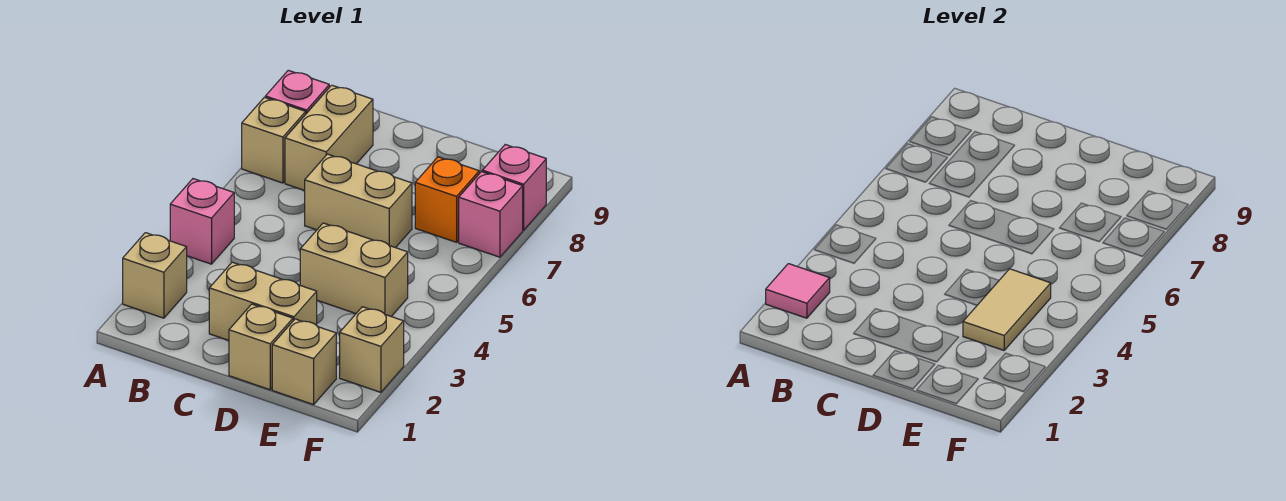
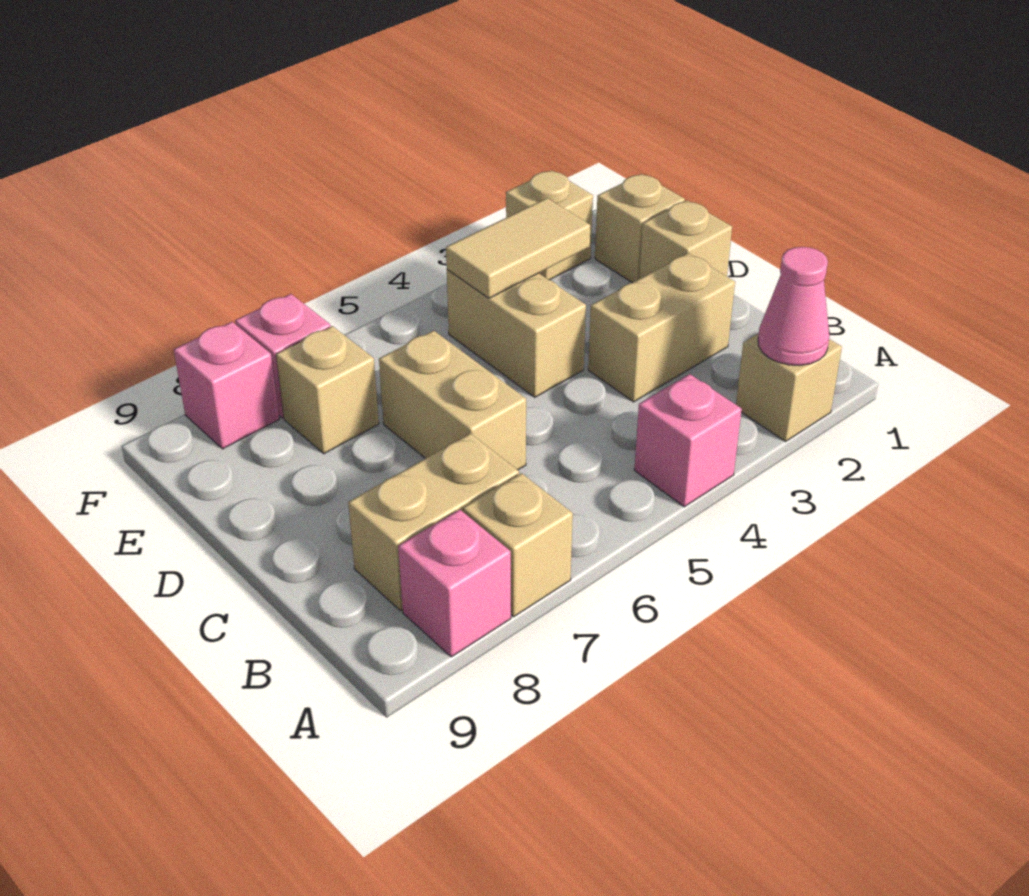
pink 1x1 tile [766,264,830,318] -> pink 1x1 cone [758,247,829,365]
tan 1x2 brick [209,262,317,340] -> tan 1x2 brick turned to [588,253,735,402]
orange 1x1 brick [415,157,479,242] -> tan 1x1 brick [276,326,379,454]

